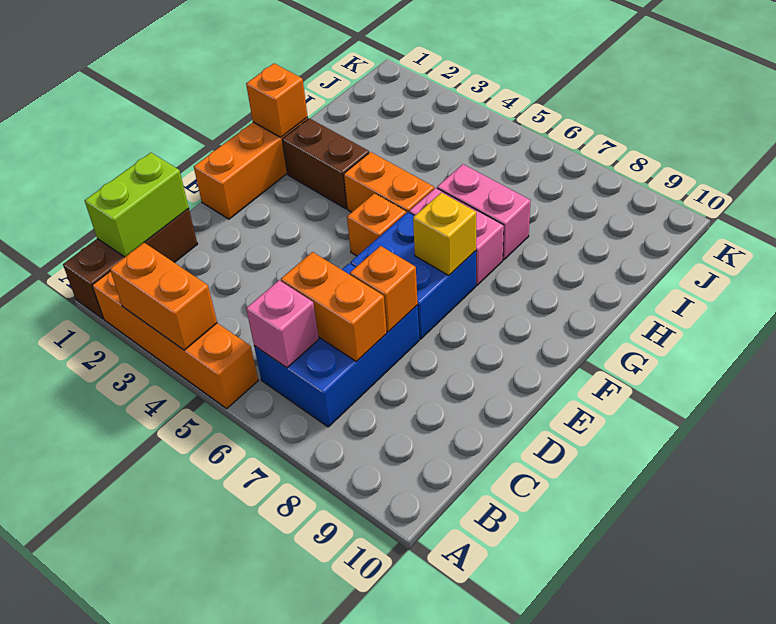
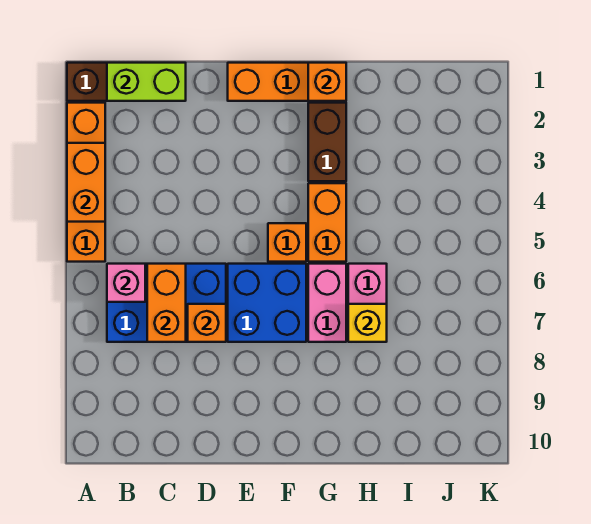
yellow 1x1 brick [413,193,476,275] -> yellow 1x1 brick moved to [348,304,387,342]

